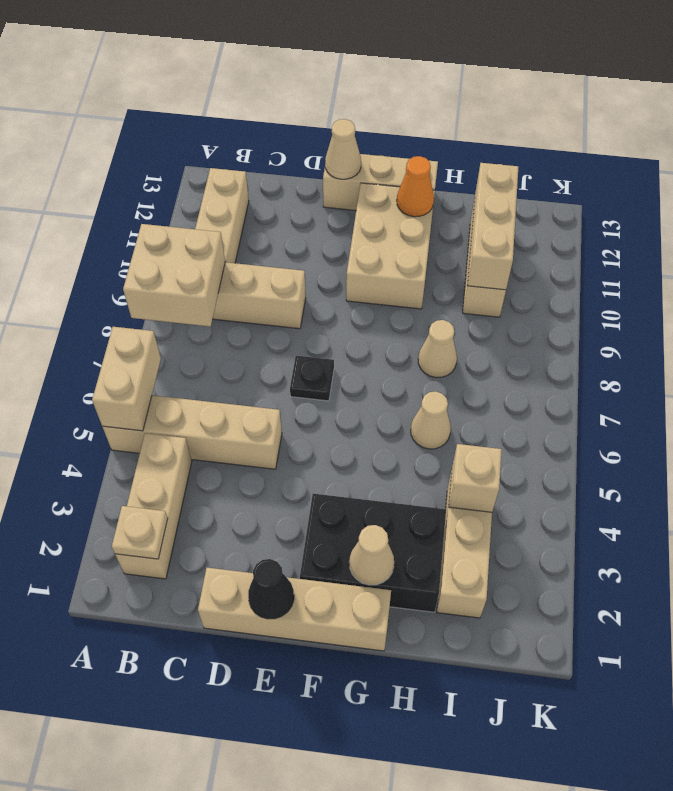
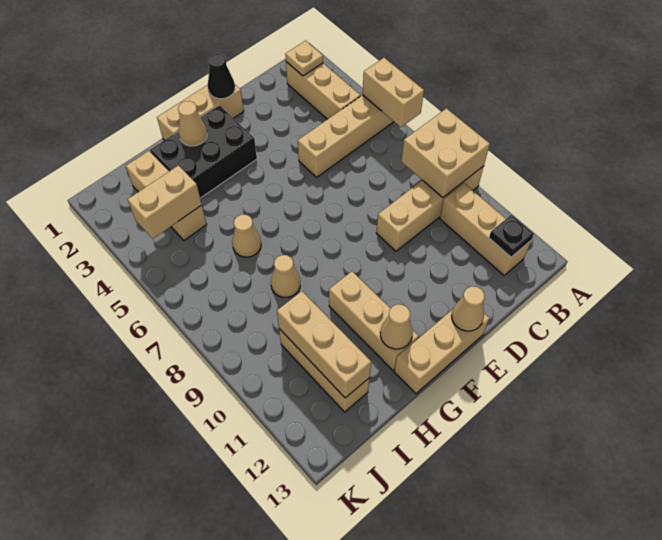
tan 1x4 brick [198,568,391,651] -> tan 1x3 brick [157,85,244,140]
black 1x1 plate [290,356,334,401] -> black 1x1 plate moved to [489,215,534,257]
tan 2x3 brick [346,183,435,309] -> tan 1x3 brick [329,271,419,370]
orange 1x1 cone [397,156,434,217] -> tan 1x1 cone [380,304,413,349]
tan 1x1 brick [449,444,502,512] -> tan 1x2 brick [128,165,202,239]

